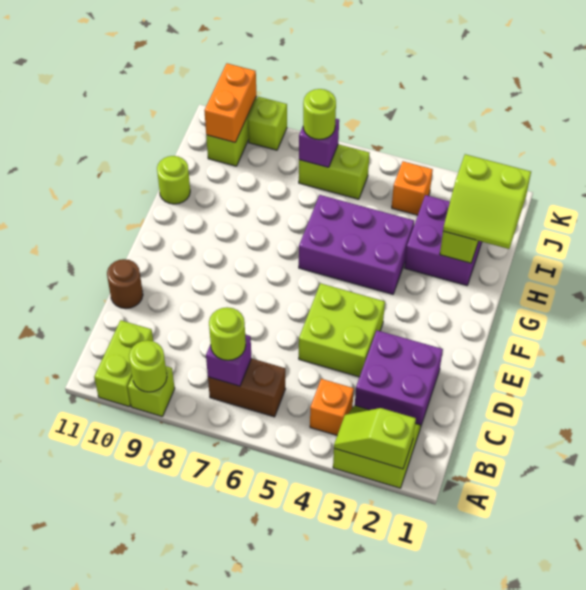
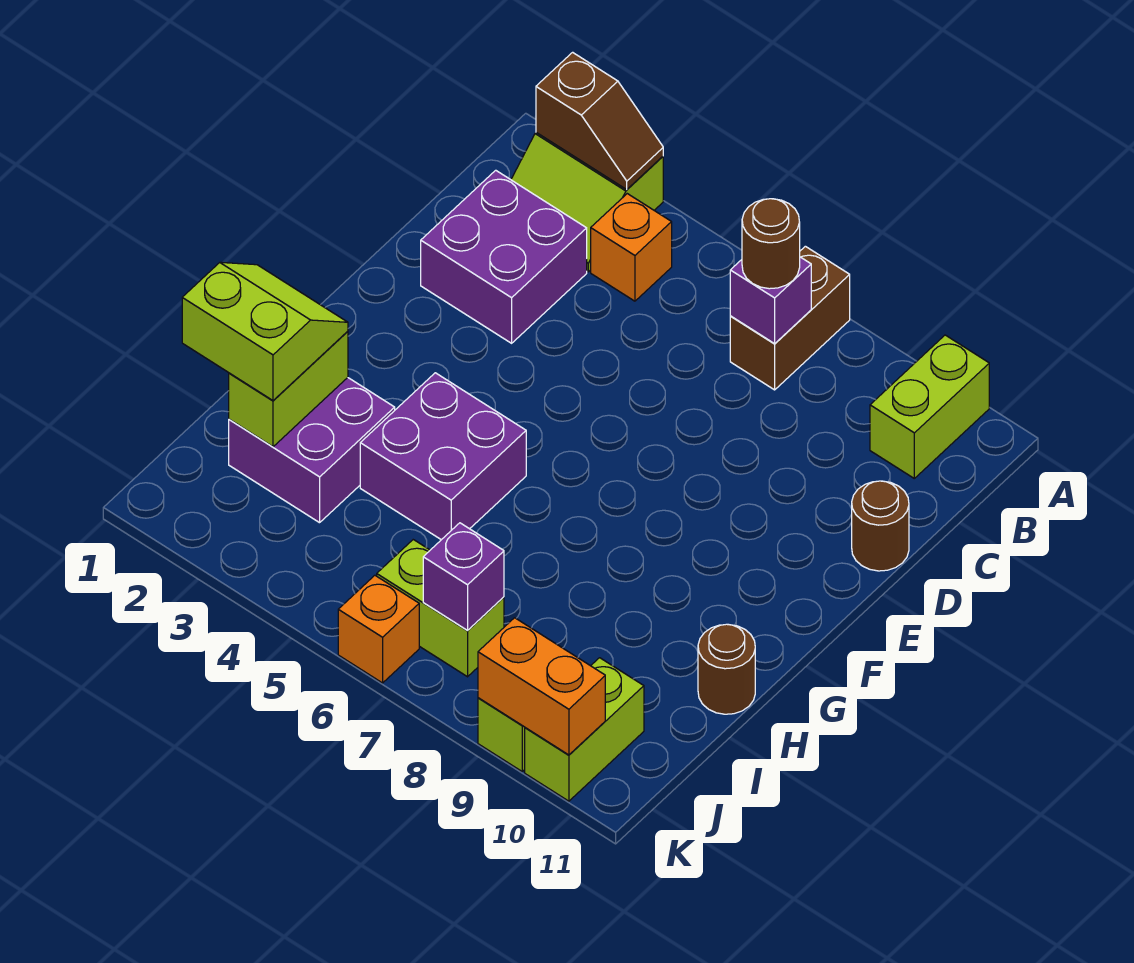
lime 1x2 slope [334,408,416,469] -> brown 1x2 slope [536,52,663,189]
lime 1x1 brick [128,366,175,417] -> none
lime 1x1 round brick [129,340,167,392] -> none
brown 1x2 brick [208,358,285,417] -> brown 1x2 brick turned to [730,246,850,390]
lime 1x1 round brick [209,307,246,360] -> brown 1x1 round brick [742,199,800,289]
lime 2x2 brick [299,283,385,377] -> none
purple 2x3 brick [299,195,414,294] -> purple 2x2 brick [360,373,526,540]
lime 1x1 round brick [157,156,190,204] -> brown 1x1 round brick [698,624,755,714]
orange 1x1 brick [392,161,433,215] -> orange 1x1 brick moved to [338,575,419,683]
lime 1x1 round brick [303,89,336,140] -> none
orange 1x2 brick [204,63,256,142] -> orange 1x2 brick turned to [478,618,605,755]

